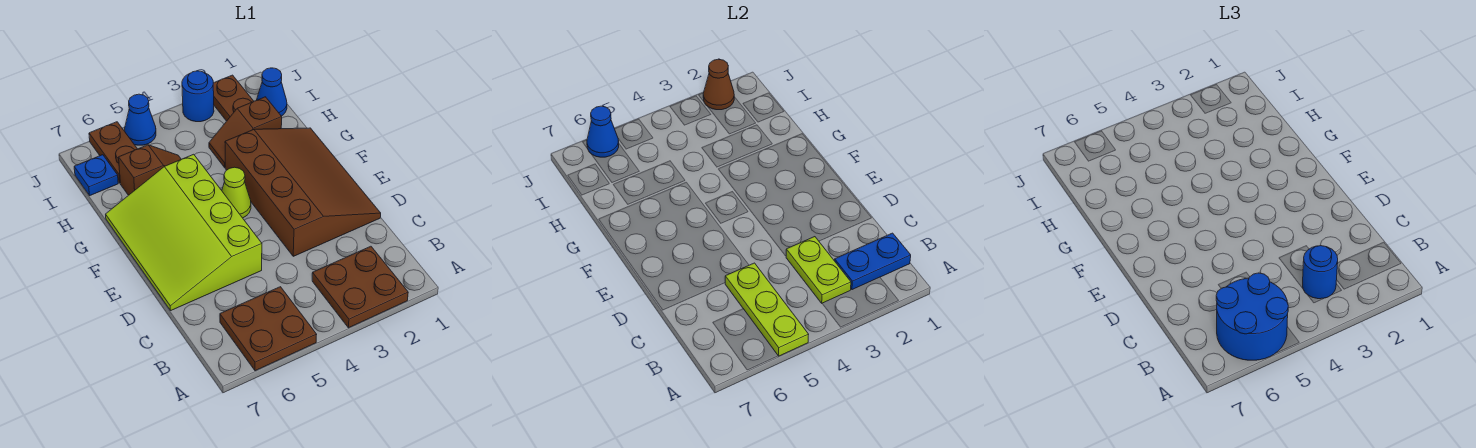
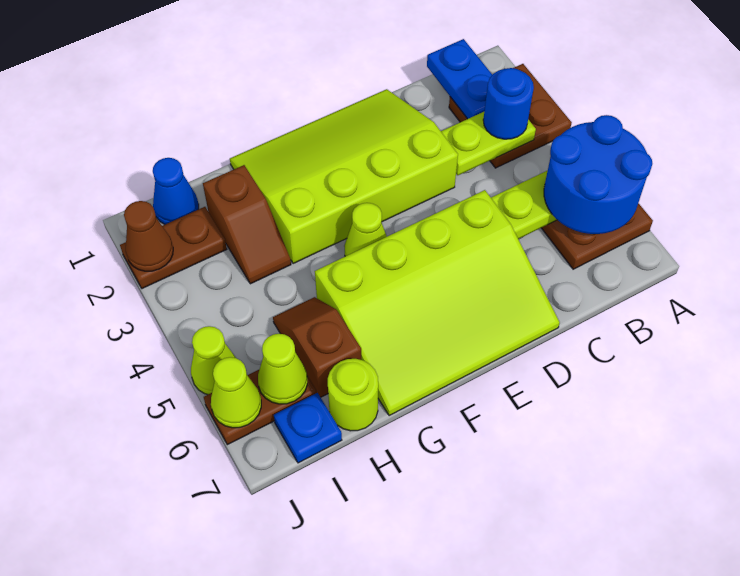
brown 3x4 slope [225,128,381,256] -> lime 3x4 slope [230,89,458,264]
none -> lime 1x1 round brick [328,359,378,431]
none -> lime 1x1 cone [258,334,307,404]
blue 1x1 round brick [182,71,214,122] -> none
blue 1x1 cone [125,94,156,145] -> lime 1x1 cone [191,326,236,394]
blue 1x1 cone [587,106,619,157] -> lime 1x1 cone [211,357,261,428]

